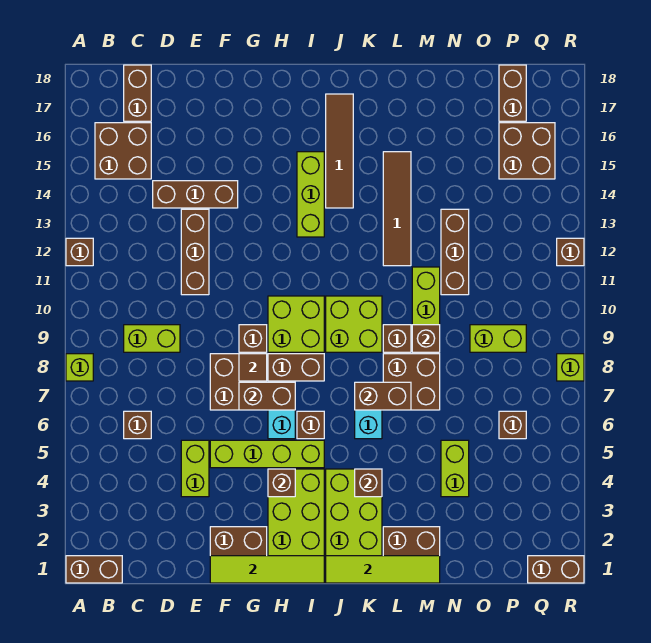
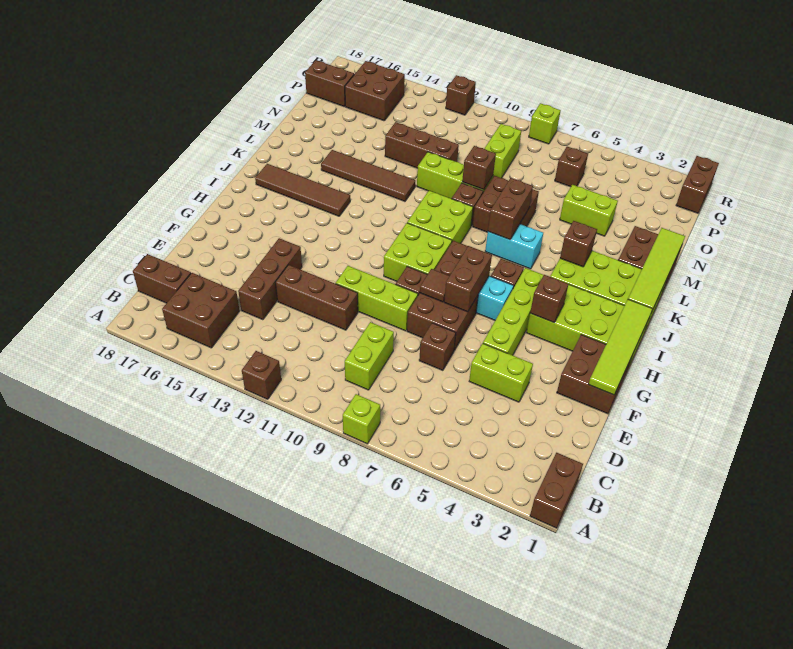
brown 1x1 brick [124,411,151,439] -> brown 1x1 brick moved to [419,323,456,370]
lime 1x3 brick [297,152,324,237] -> lime 1x3 brick moved to [336,266,418,331]

